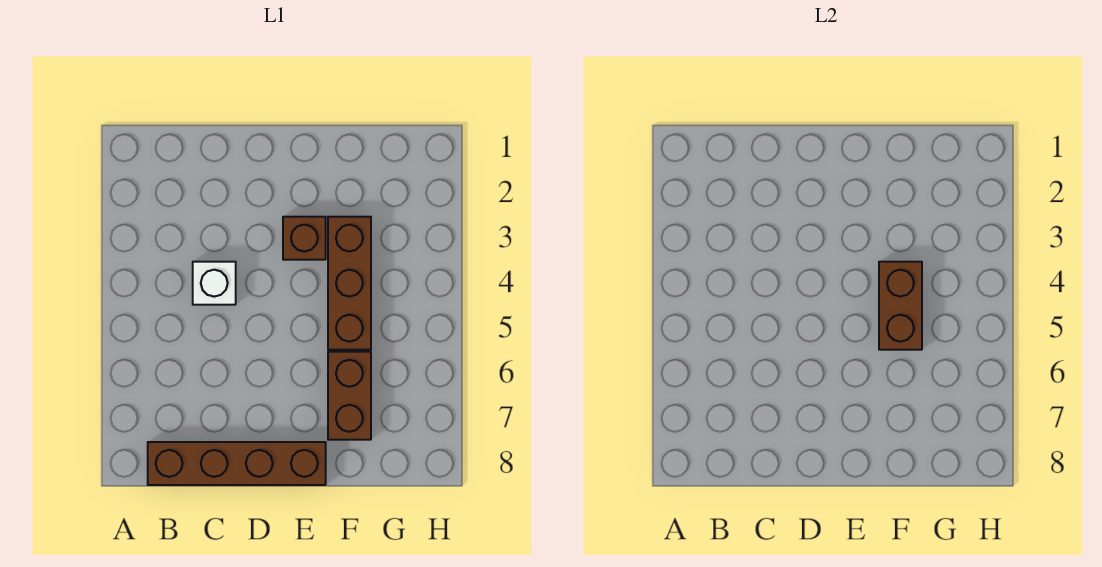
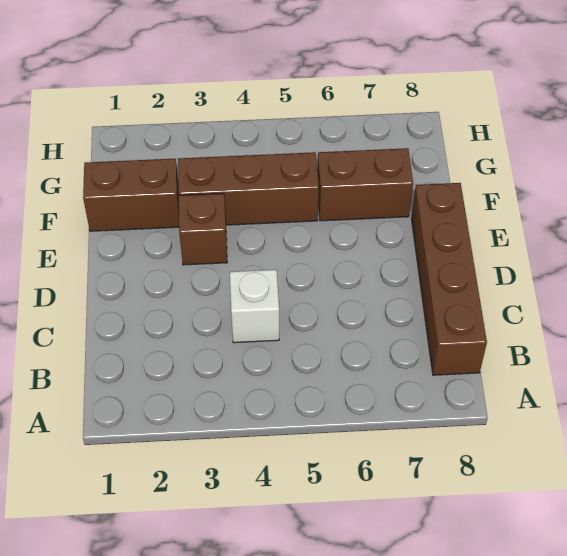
brown 1x2 brick [879,262,922,350] -> brown 1x2 brick moved to [83,159,179,231]

